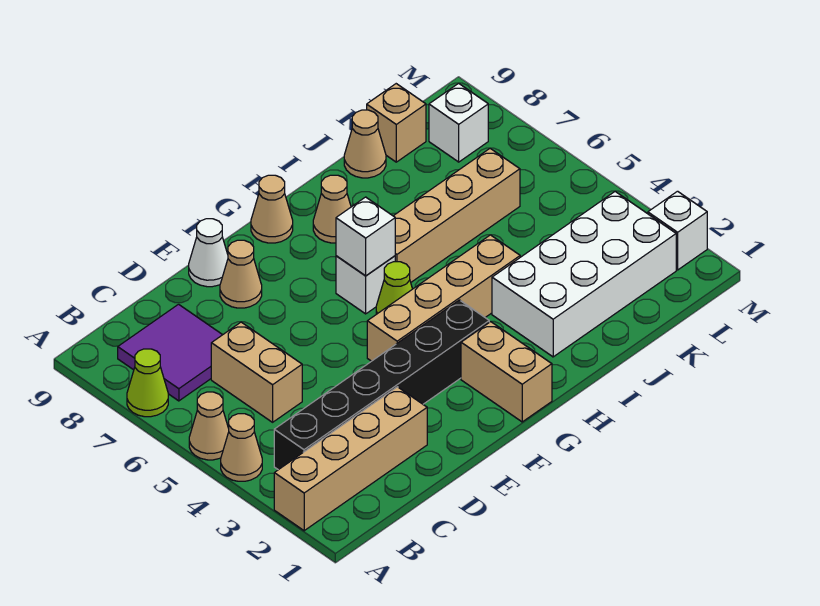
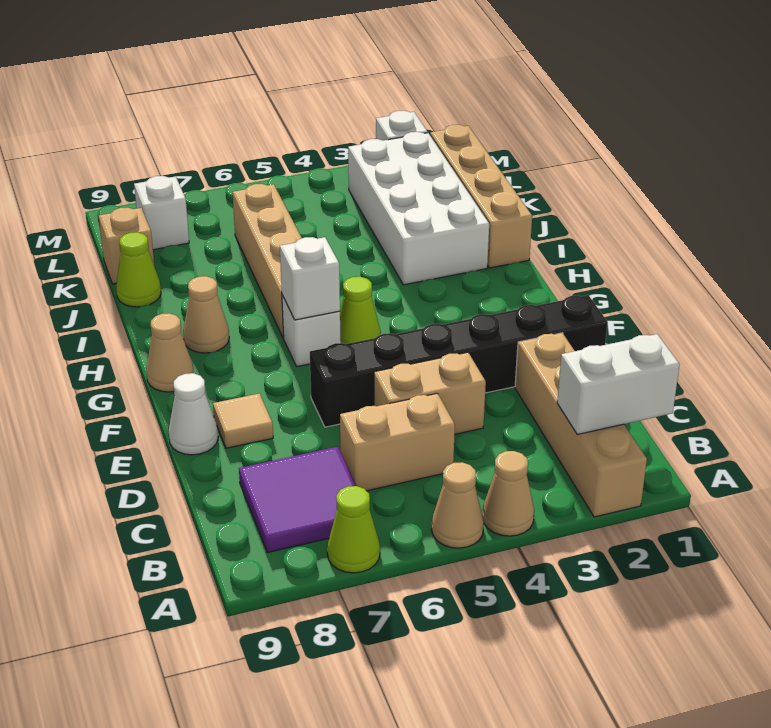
none -> white 1x2 brick [557,334,680,434]
black 1x6 brick [274,300,489,470] -> black 1x6 brick turned to [310,295,608,427]
tan 1x1 cone [220,240,262,308] -> tan 1x1 tile [213,393,273,448]
tan 1x4 brick [367,235,520,361] -> tan 1x4 brick moved to [430,125,532,268]
tan 1x2 brick [461,322,552,422] -> tan 1x2 brick moved to [374,352,486,435]
tan 1x1 cone [344,110,386,178] -> lime 1x1 cone [116,232,161,307]

